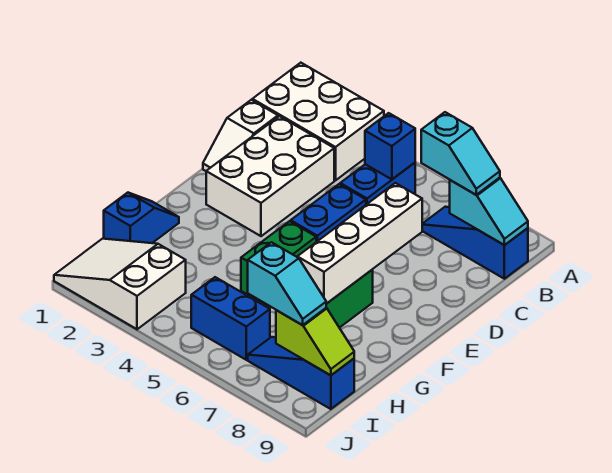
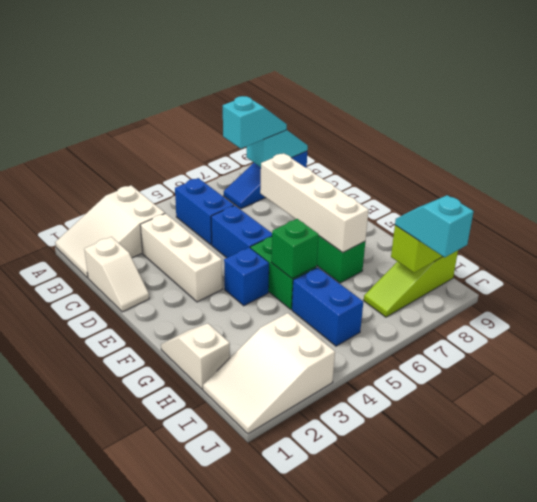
white 2x3 brick [252,63,384,180] -> white 2x3 slope [55,185,165,278]
blue 1x1 brick [365,113,415,179] -> blue 1x1 brick moved to [224,247,269,306]
white 2x3 brick [206,116,334,236] -> white 1x3 brick [140,213,222,302]
blue 1x2 slope [104,193,179,243] -> white 1x2 slope [161,323,230,389]
none -> green 1x1 brick [271,219,319,279]
blue 1x2 brick [191,277,270,360] -> blue 1x2 brick turned to [292,267,363,346]
blue 1x3 slope [248,337,354,409] -> lime 1x3 slope [364,250,458,317]
cyan 1x2 slope [248,242,326,325] -> cyan 1x2 slope turned to [395,195,474,257]

